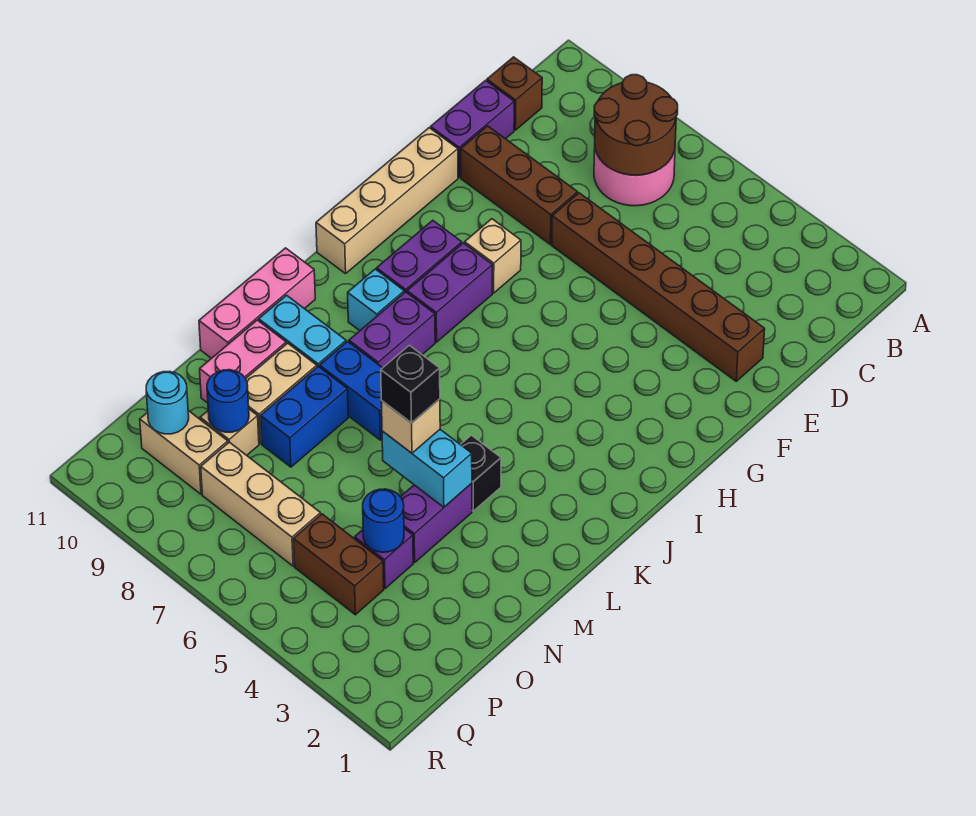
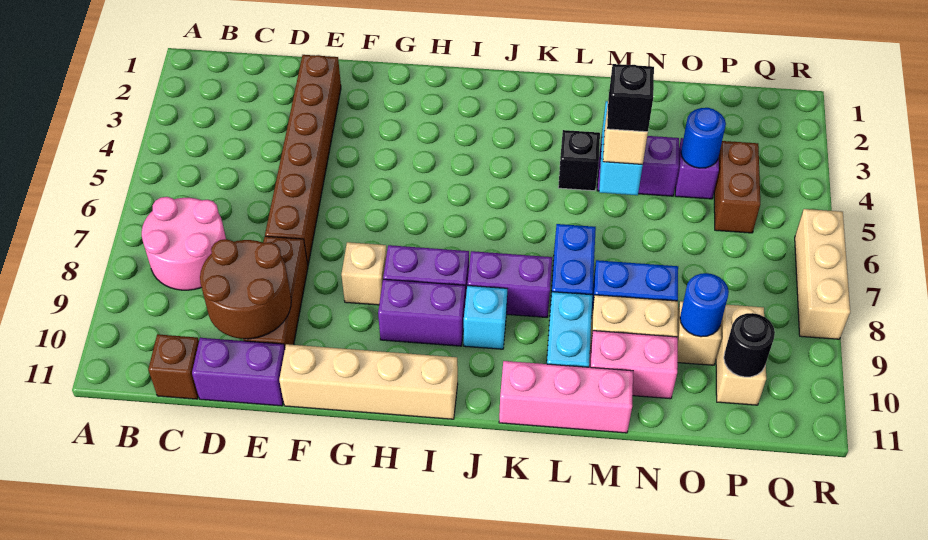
brown 2x2 round brick [594,75,678,175] -> brown 2x2 round brick moved to [200,239,291,339]
tan 1x3 brick [201,442,321,566] -> tan 1x3 brick moved to [795,209,850,339]
cyan 1x1 round brick [146,371,189,434] -> black 1x1 round brick [724,313,775,377]

